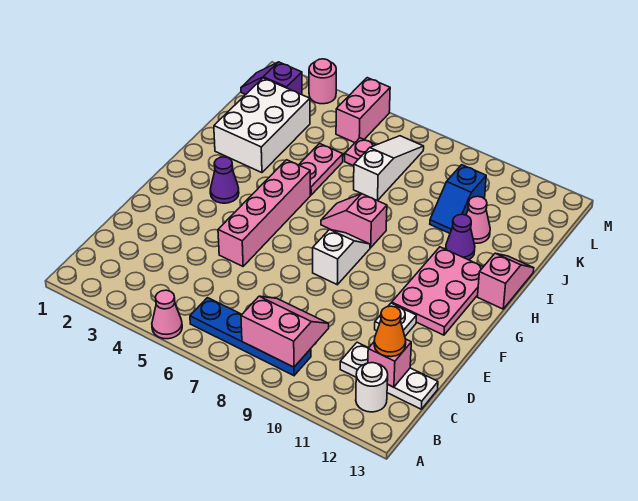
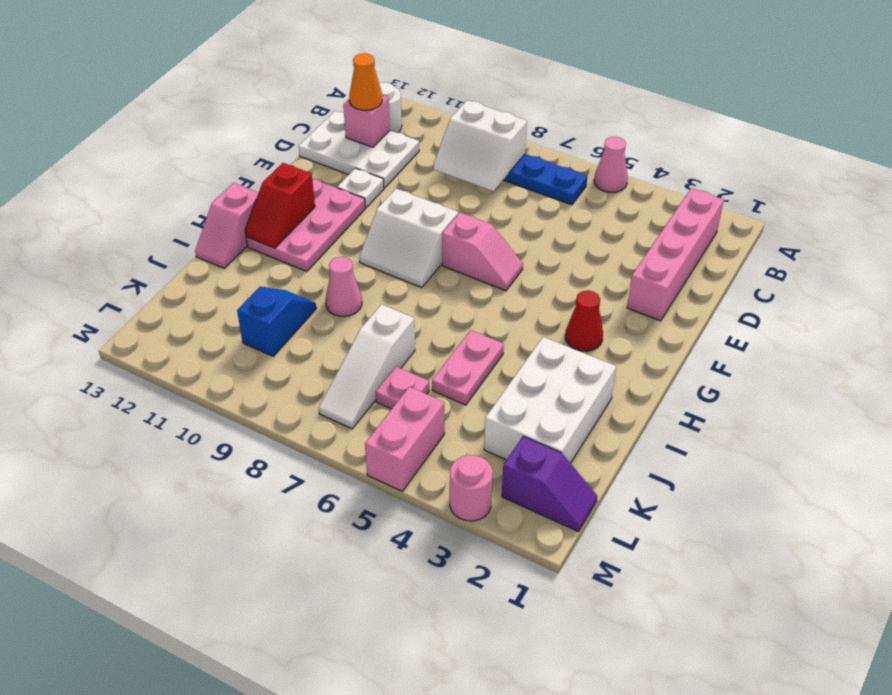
pink 2x2 slope [241,296,329,367] -> white 2x2 slope [434,100,527,191]
white 1x3 plate [340,342,438,409] -> white 2x3 plate [299,111,419,188]
pink 1x4 brick [218,160,310,266] -> pink 1x4 brick moved to [627,188,724,321]
white 1x2 slope [313,230,370,285] -> white 2x2 slope [359,189,458,288]
purple 1x1 cone [210,157,239,203] -> red 1x1 cone [565,290,603,351]
none -> red 1x2 slope [245,163,315,248]
pink 1x2 slope [321,194,387,248] -> pink 1x2 slope moved to [442,213,523,291]
purple 1x1 cone [446,214,475,260] -> none
pink 1x1 cone [466,196,490,243] -> pink 1x1 cone moved to [325,257,362,316]

